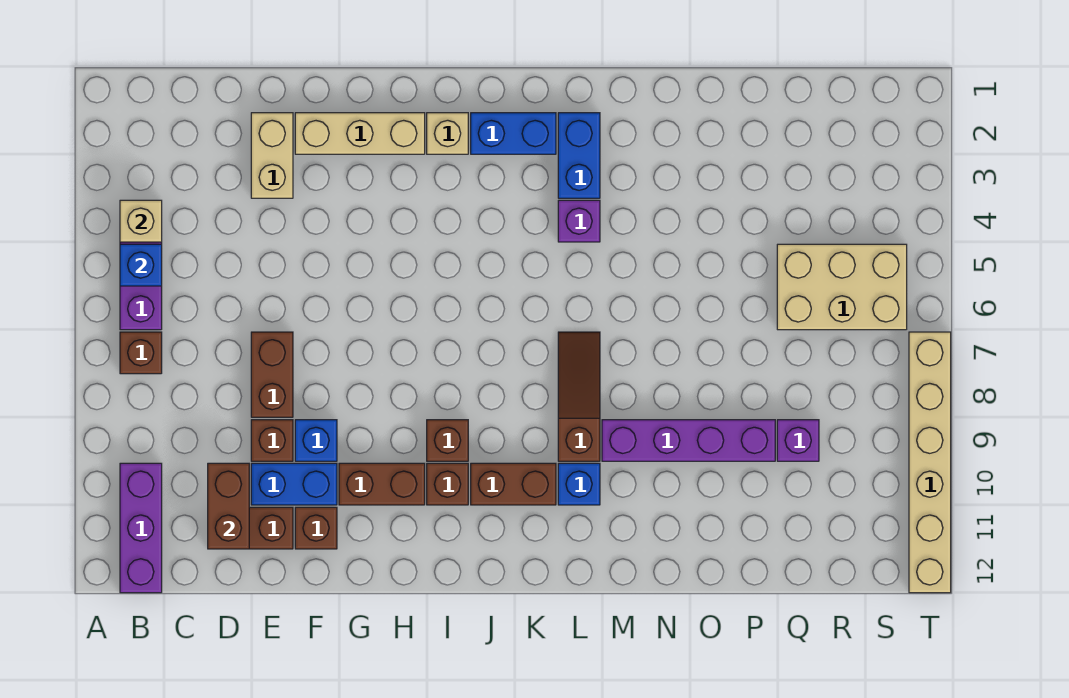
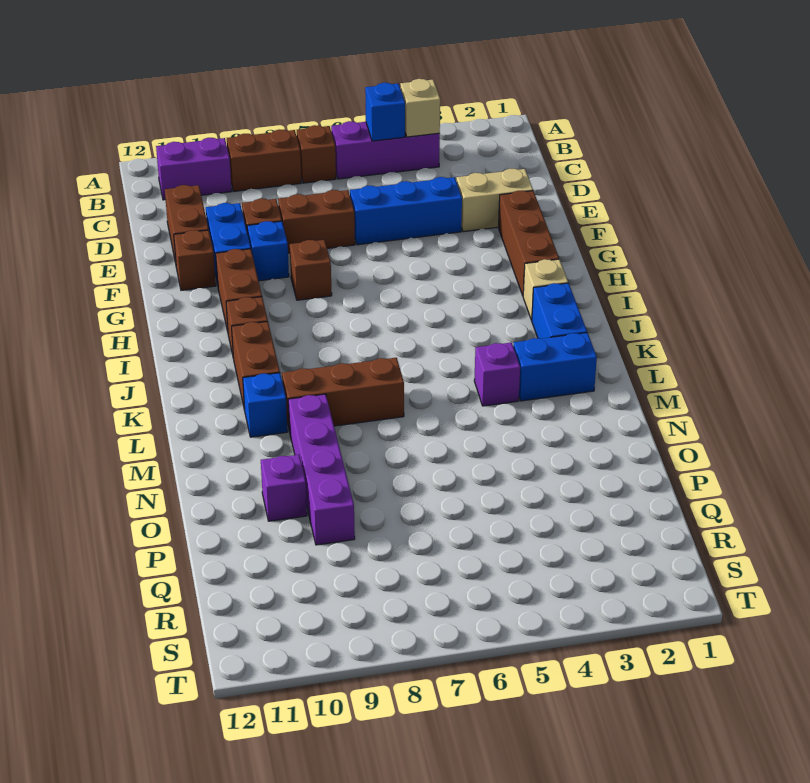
purple 1x3 brick [120,463,162,593] -> purple 1x2 brick [156,138,232,200]
brown 1x2 brick [208,463,249,549] -> brown 1x2 brick moved to [227,130,301,191]
none -> blue 1x3 brick [350,177,462,245]
tan 1x3 brick [295,113,425,154] -> brown 1x3 brick [499,191,559,295]
brown 1x1 brick [427,420,468,461] -> brown 1x1 brick moved to [290,240,332,300]
brown 1x3 slope [558,332,600,461] -> brown 1x3 brick [282,358,404,432]
tan 2x3 brick [777,244,907,330] -> none
purple 1x1 brick [777,420,819,461] -> purple 1x1 brick moved to [261,455,307,521]
tan 1x6 brick [909,332,951,593] -> none

